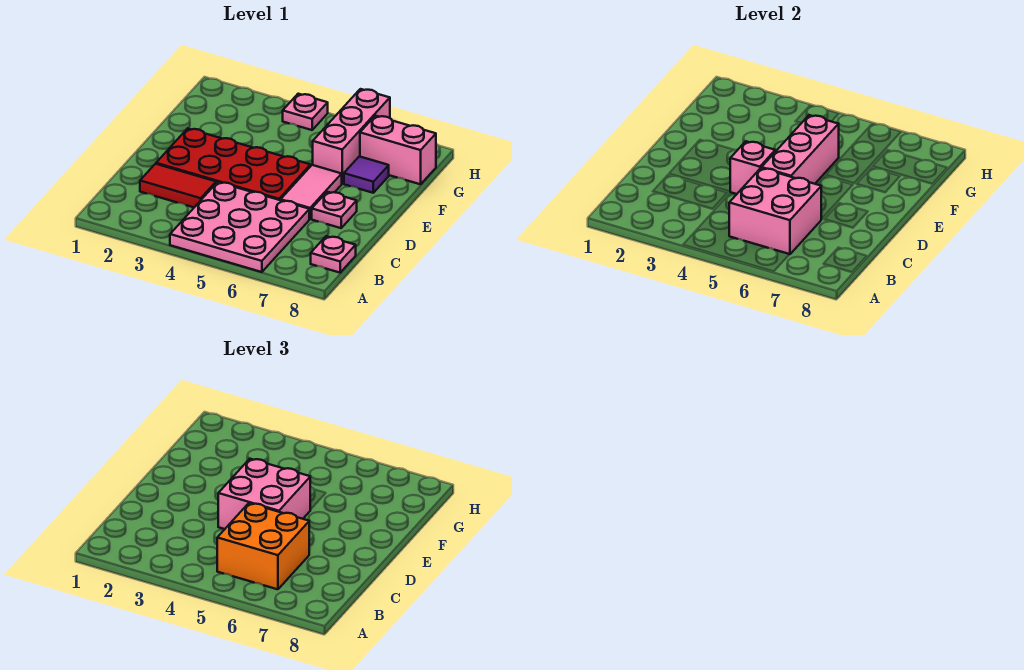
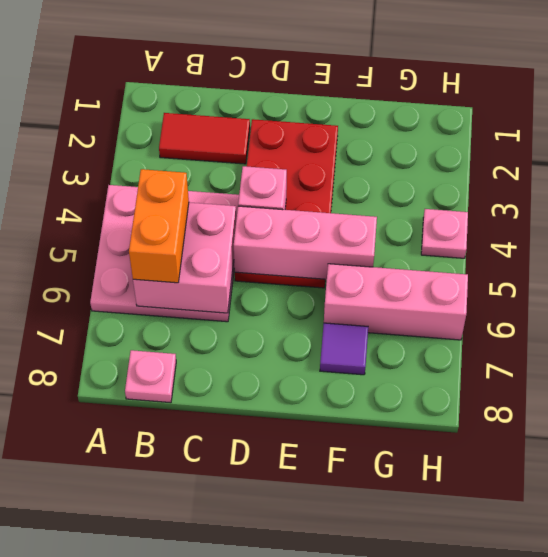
orange 2x2 brick [217,503,309,589] -> orange 1x2 brick [129,169,189,283]
red 1x2 tile [140,164,216,207] -> red 1x2 tile turned to [159,113,250,164]
pink 2x2 brick [218,459,310,529] -> none
pink 1x2 tile [281,165,342,219] -> none
pink 1x1 plate [312,192,357,228] -> none
pink 1x2 brick [360,116,436,184] -> none

